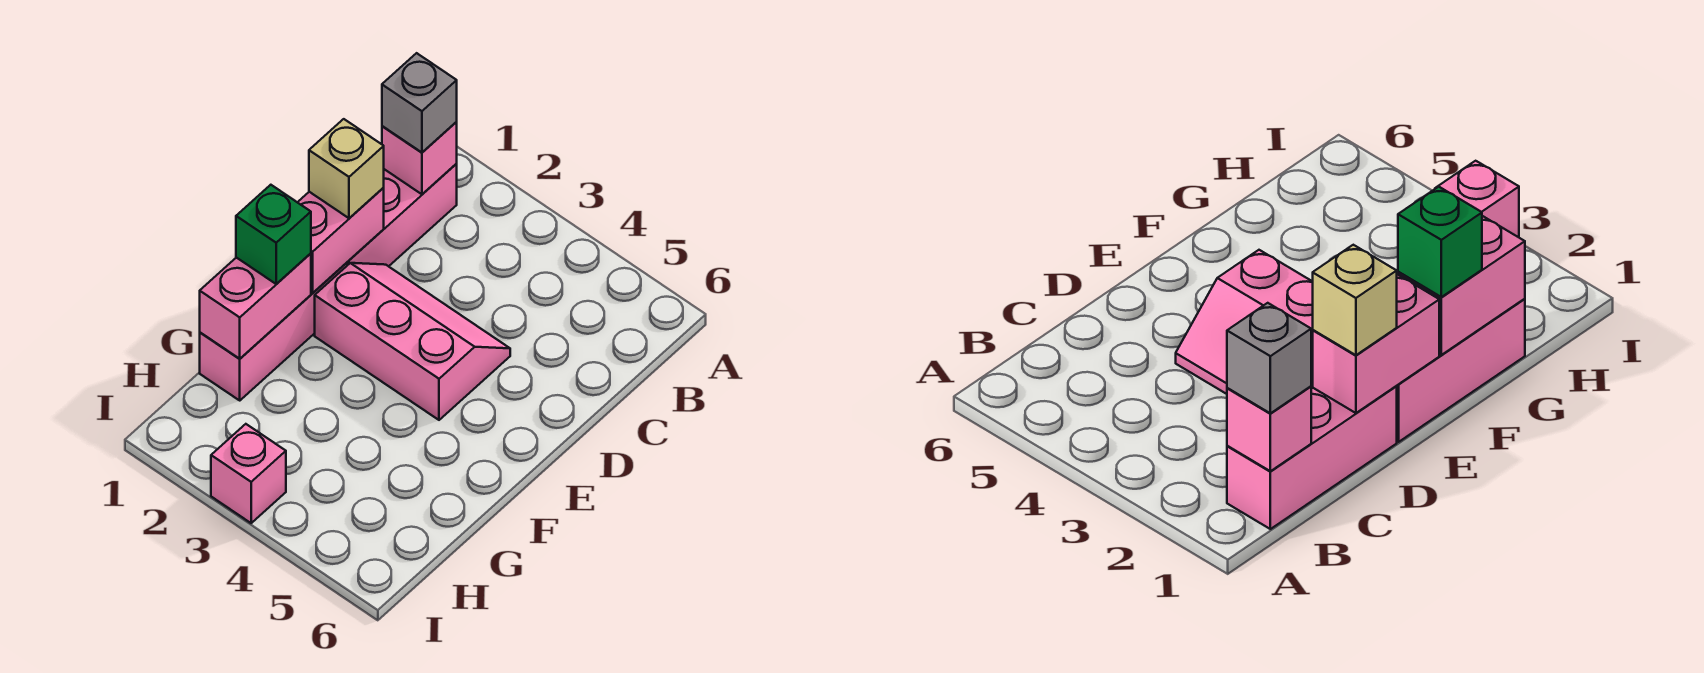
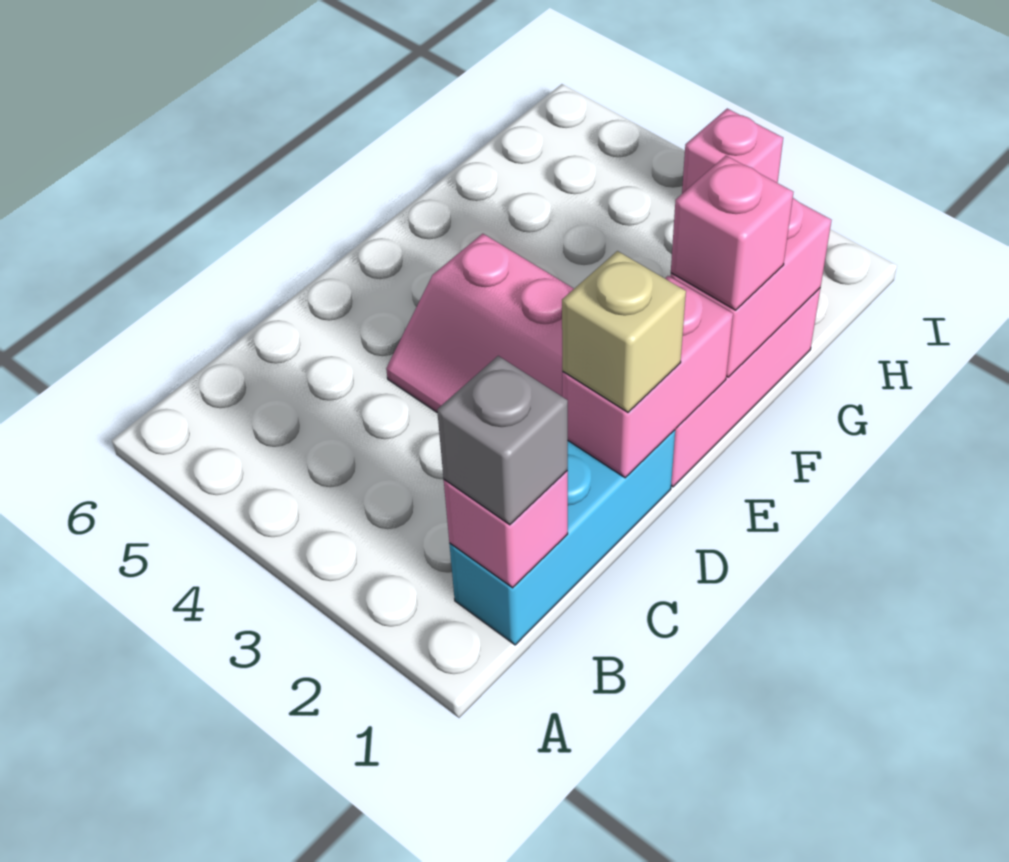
pink 1x3 brick [347,164,457,266] -> cyan 1x3 brick [450,430,675,645]
green 1x1 brick [236,185,311,284] -> pink 1x1 brick [671,156,793,310]

